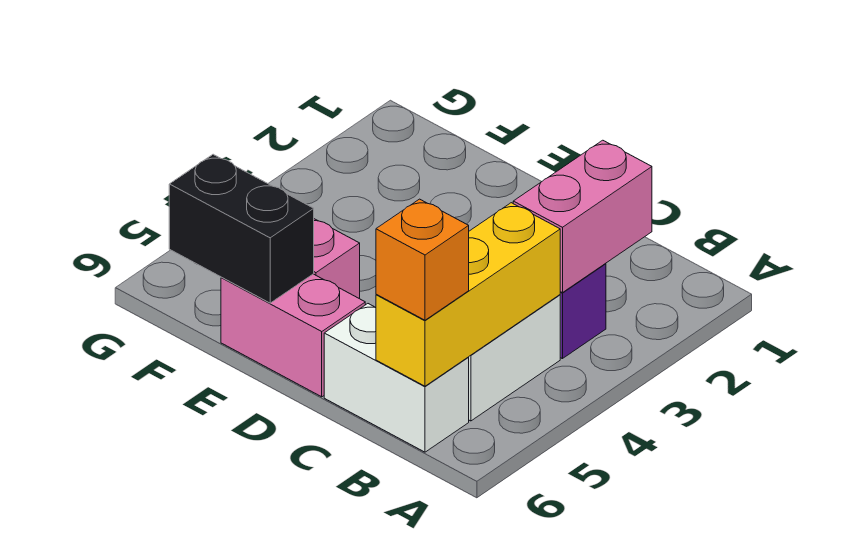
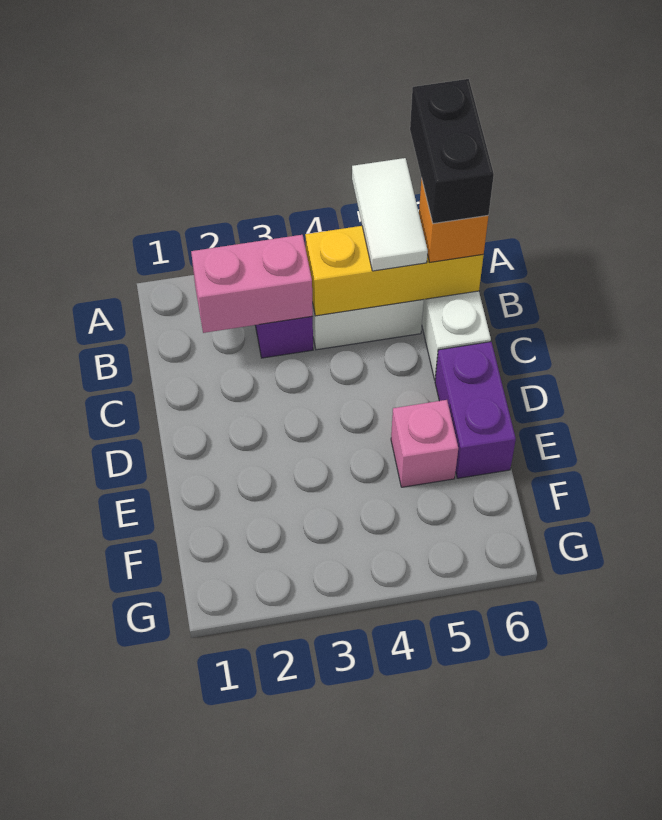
none -> white 1x2 tile [352,158,428,271]
pink 1x2 brick [221,274,365,397] -> purple 1x2 brick [435,342,516,478]
black 1x2 brick [169,154,314,303] -> black 1x2 brick moved to [410,79,494,224]

